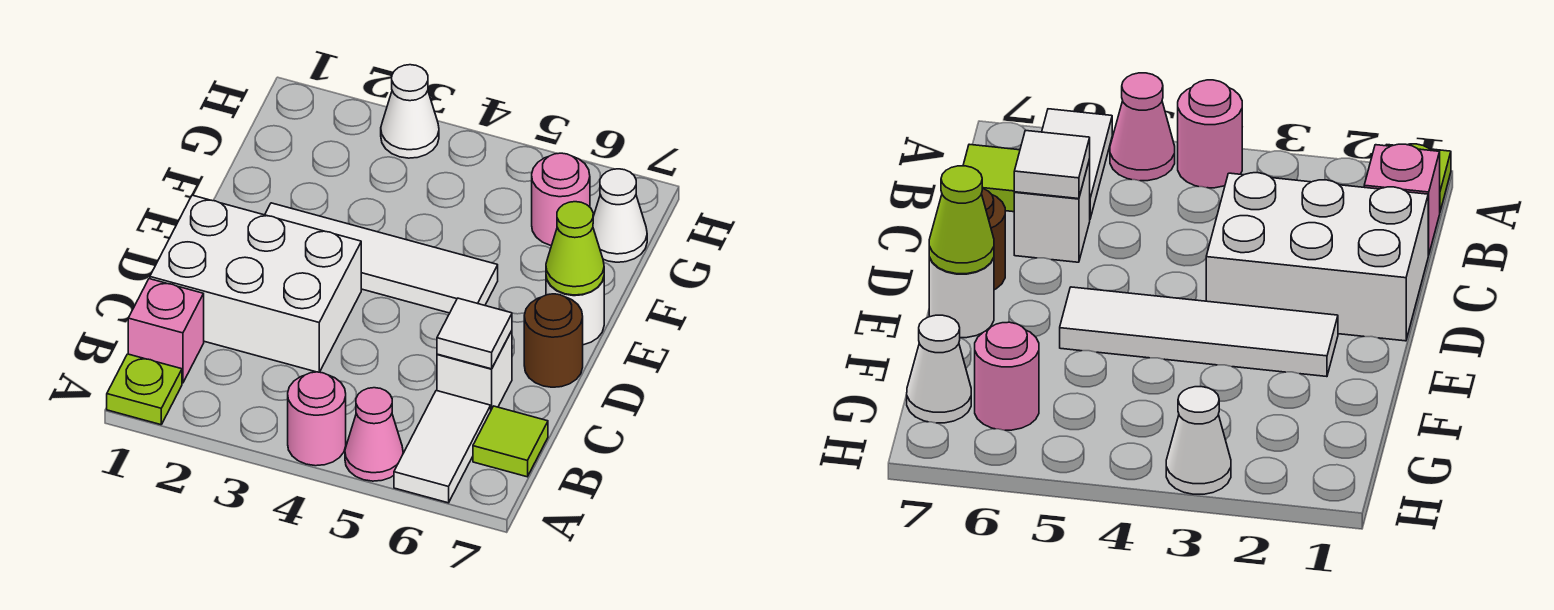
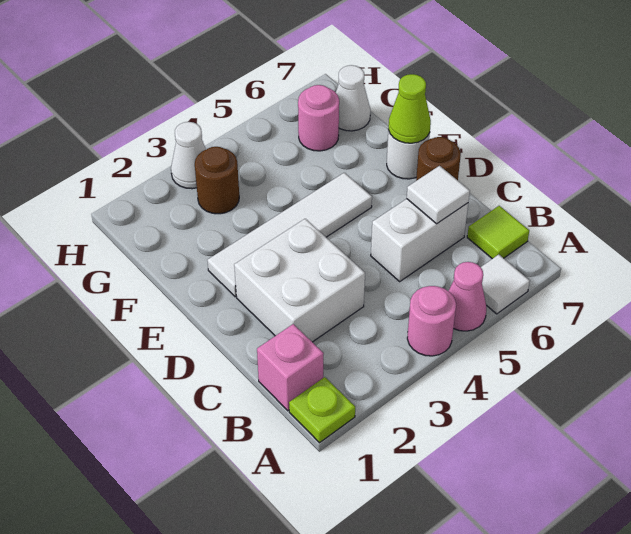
white 1x2 tile [394,391,491,503] -> white 1x1 tile [481,254,530,314]
white 2x3 brick [150,195,361,372] -> white 2x2 brick [234,219,365,342]
white 1x1 brick [437,331,512,410] -> white 1x2 brick [371,199,468,281]
none -> brown 1x1 round brick [195,147,239,214]

